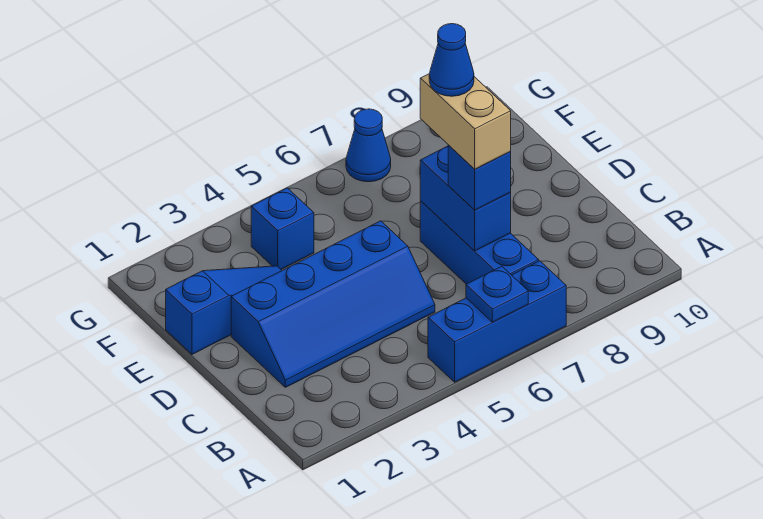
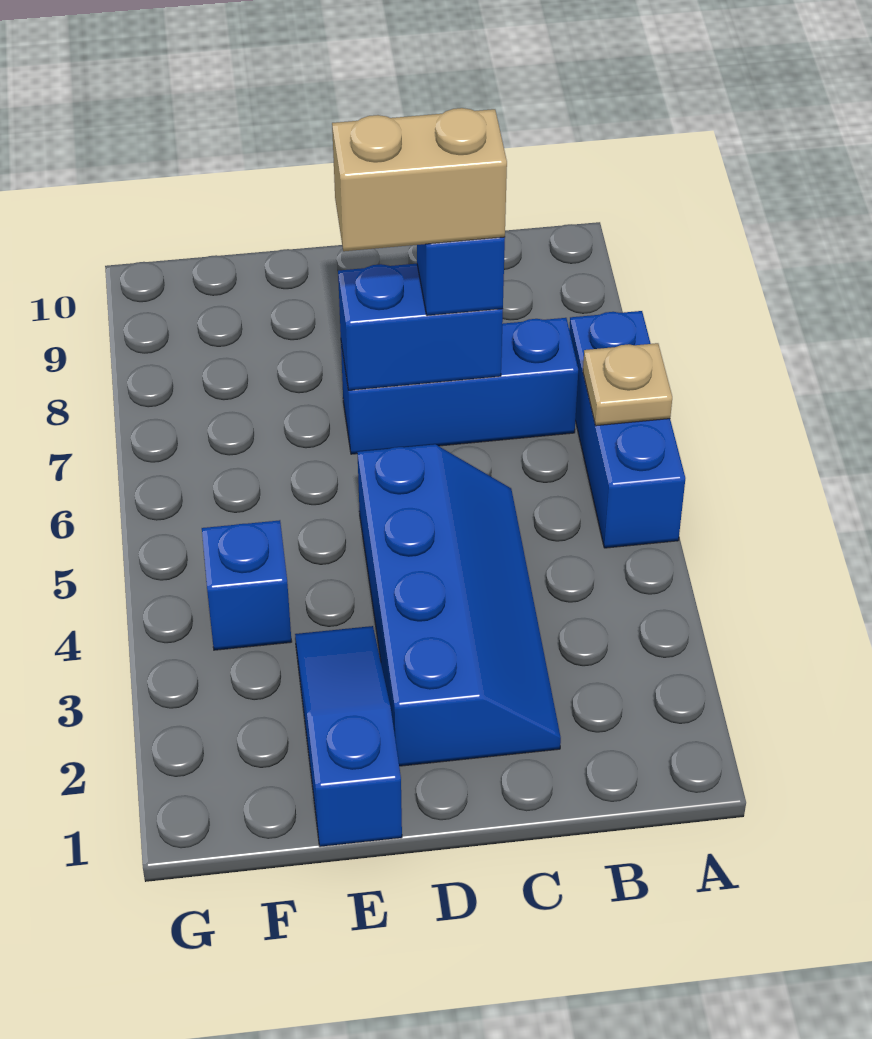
blue 1x1 plate [466,266,528,322] -> tan 1x1 plate [583,343,672,426]
blue 1x1 cone [429,24,474,96] -> none
blue 1x1 cone [346,109,391,182] -> none

